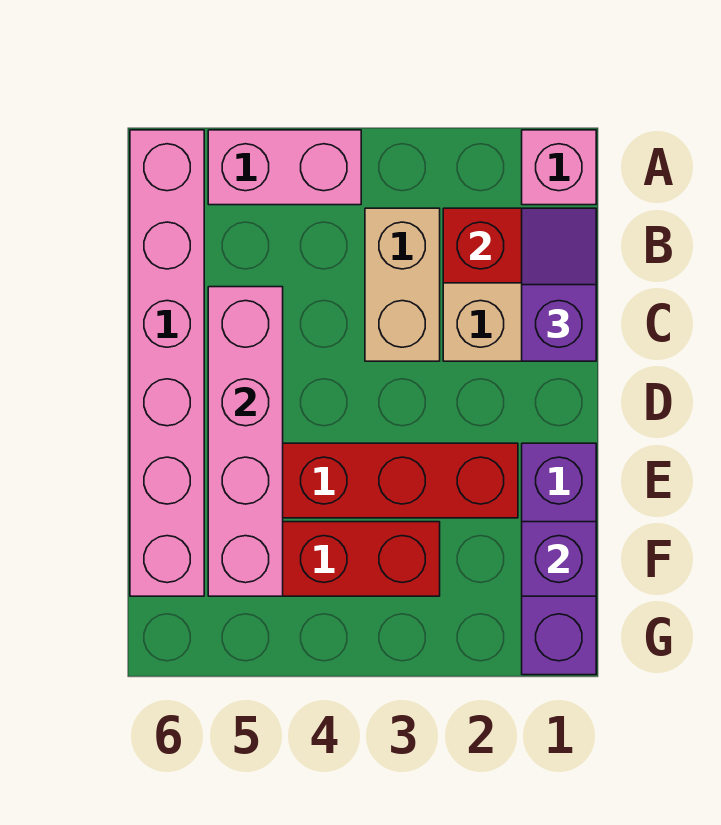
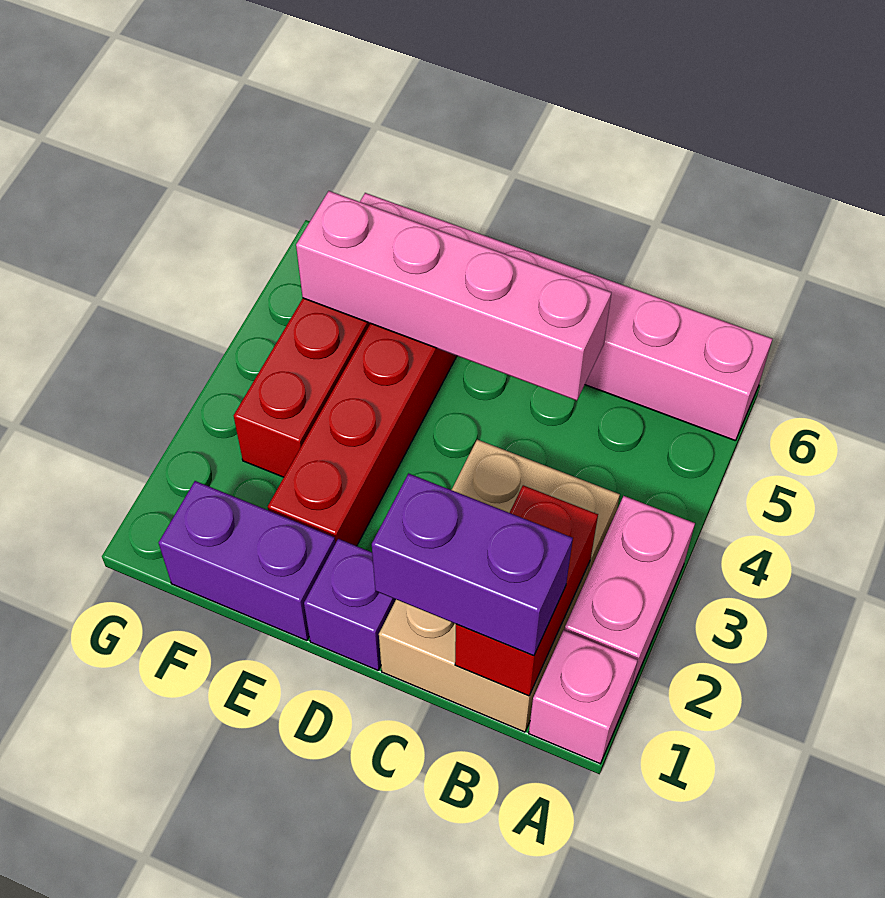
pink 1x2 brick [208,130,361,205] -> pink 1x2 brick moved to [565,496,695,694]
purple 1x2 slope [522,208,596,361] -> purple 1x2 brick [372,473,573,656]
purple 1x3 brick [522,443,596,675] -> purple 1x2 brick [159,481,335,641]
purple 1x1 brick [522,522,596,596] -> purple 1x1 brick moved to [304,539,396,670]

